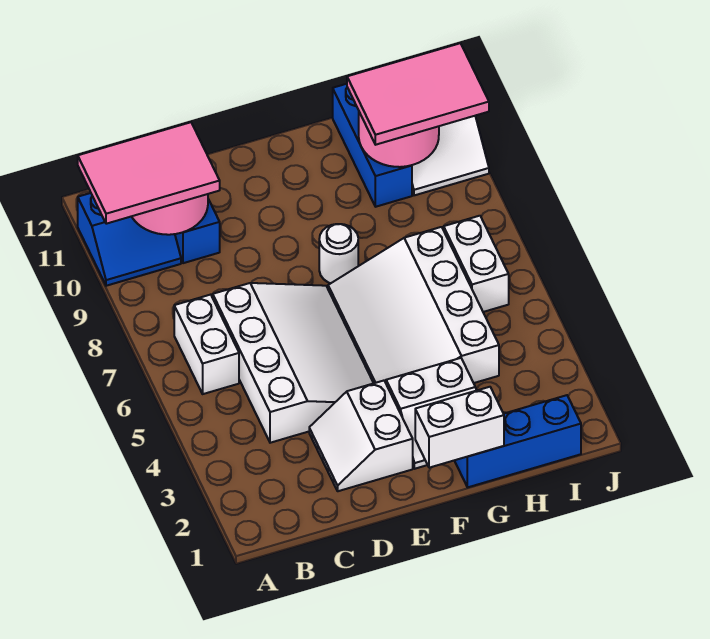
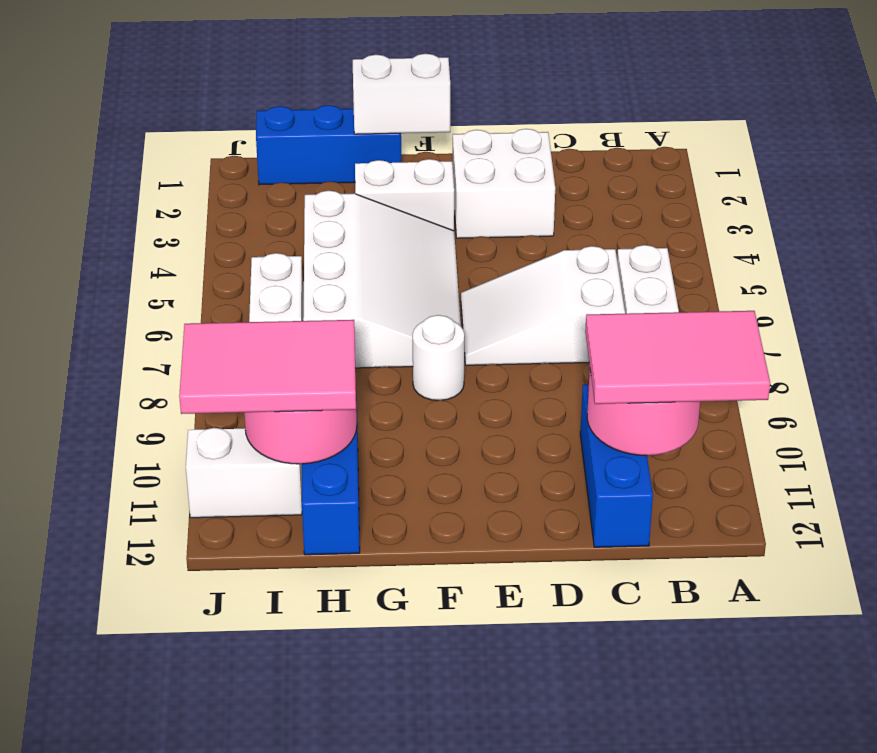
blue 2x2 slope [78,193,181,286] -> none
white 3x4 slope [213,283,373,443] -> white 2x3 slope [461,246,625,365]
white 2x2 slope [309,381,413,491] -> white 2x2 brick [453,129,555,238]

